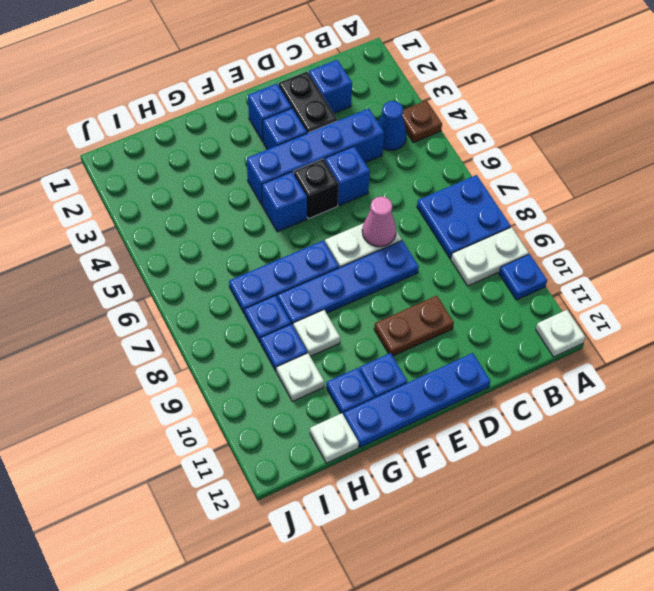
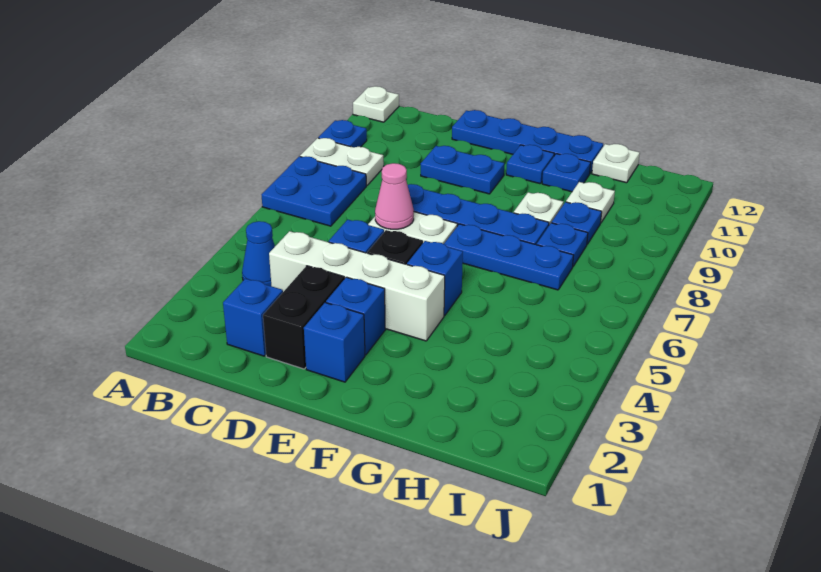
brown 1x1 plate [402,101,442,143] -> none
blue 1x4 brick [247,108,384,206] -> white 1x4 brick [269,231,445,341]
brown 1x2 plate [374,296,454,356] -> blue 1x2 plate [421,146,504,194]

